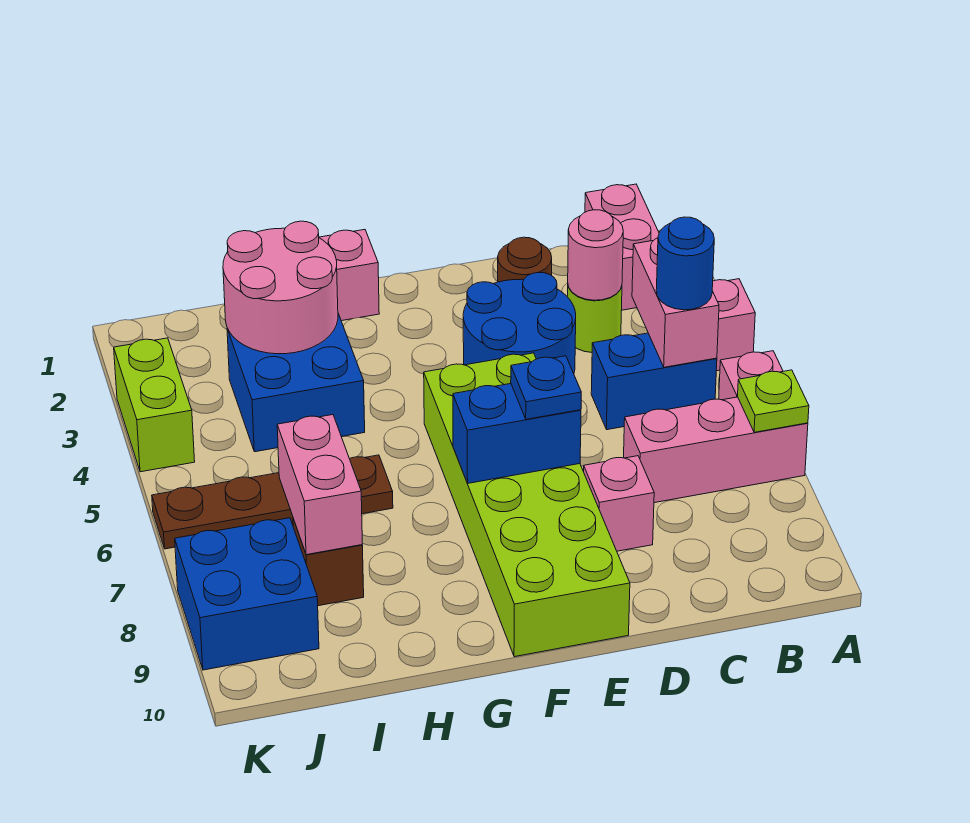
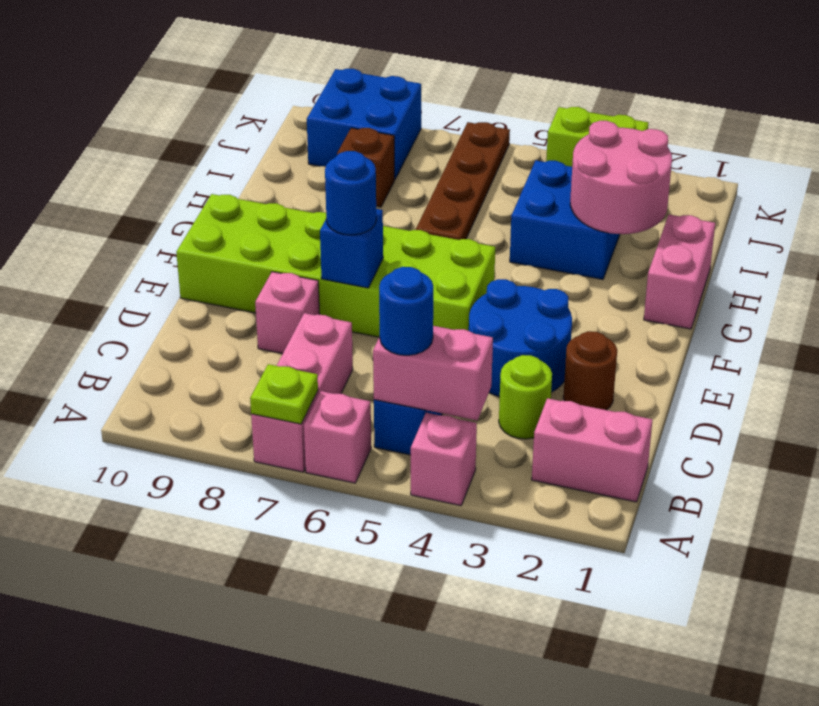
pink 1x1 round brick [568,210,623,300] -> none
blue 1x2 brick [453,384,581,483] -> blue 1x1 brick [320,209,383,288]
blue 1x1 plate [511,356,581,419] -> blue 1x1 round brick [325,151,376,235]
pink 1x2 brick [277,415,362,555] -> none

